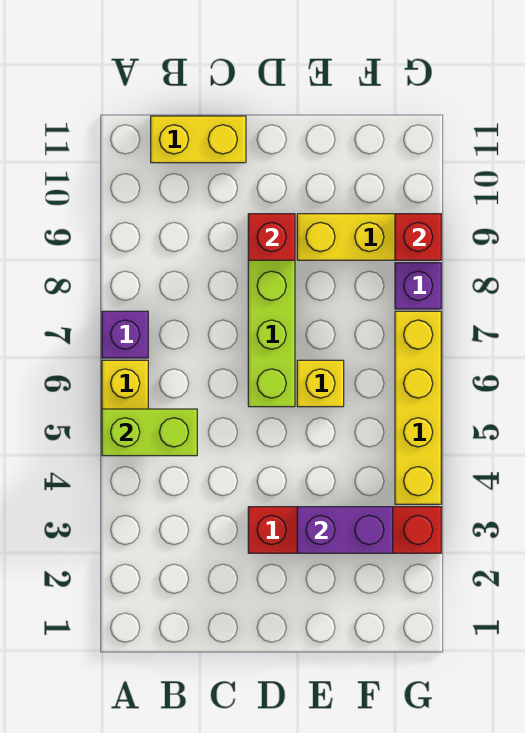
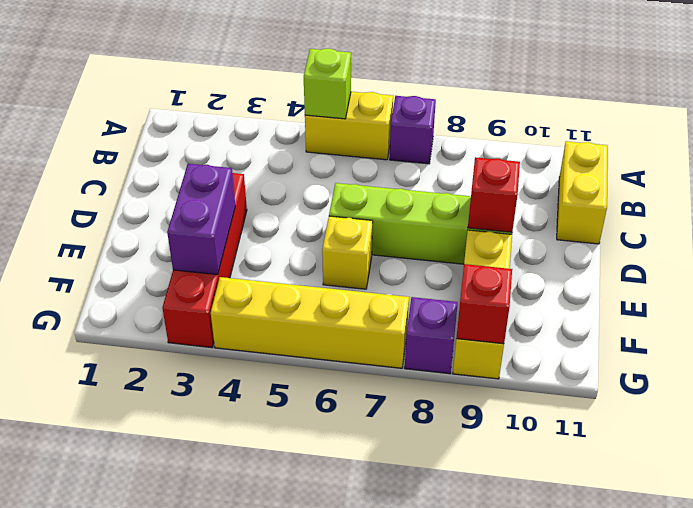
lime 1x2 brick [102,409,197,456] -> lime 1x1 brick [304,49,351,119]

